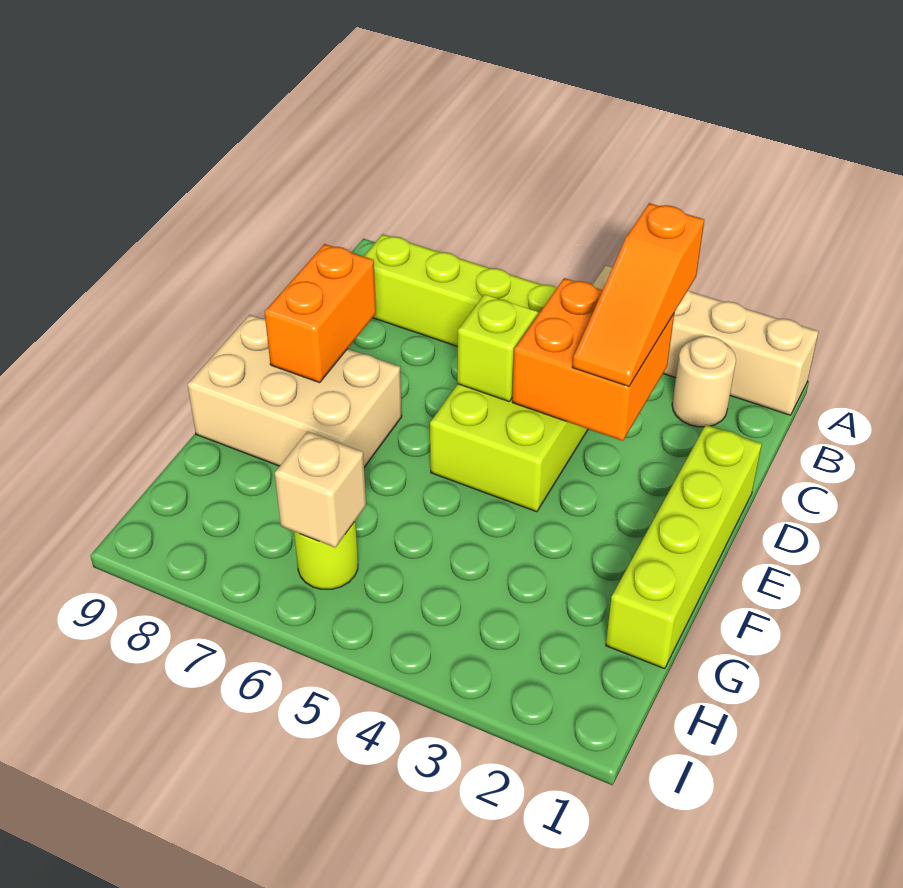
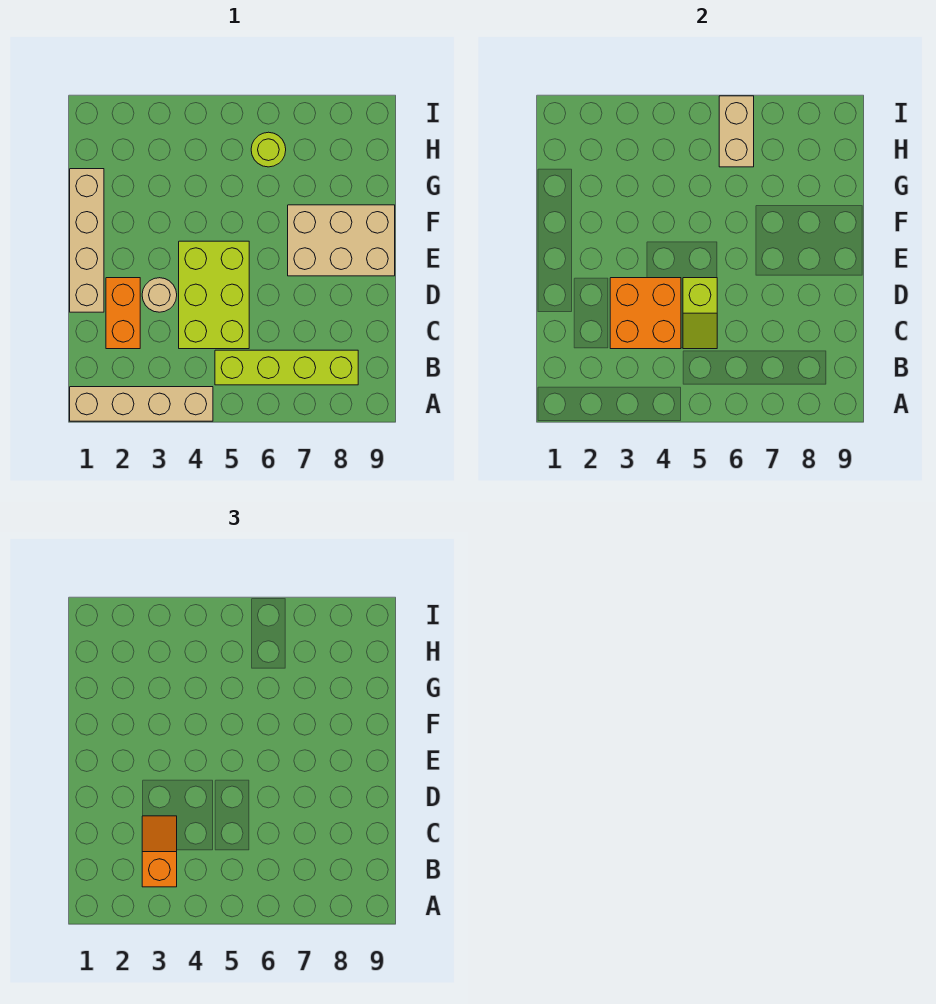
tan 1x1 round brick [672,336,736,427] -> tan 1x1 round brick moved to [142,278,177,312]
orange 1x3 slope [572,203,704,386] -> orange 1x2 slope [142,816,177,887]
lime 1x4 brick [606,425,762,669] -> tan 1x4 brick [70,169,104,312]
orange 1x2 brick [265,244,376,383] -> orange 1x2 brick moved to [106,278,140,349]
tan 1x1 brick [275,431,366,548] -> tan 1x2 brick [719,96,754,167]

